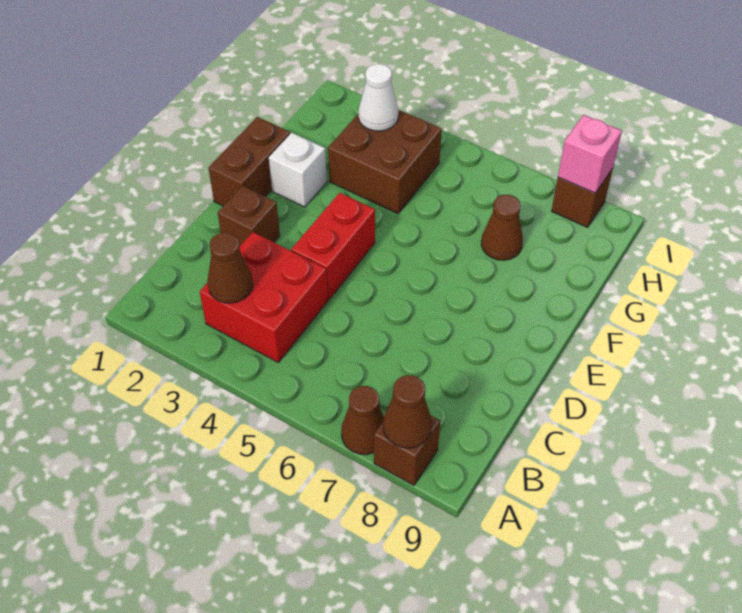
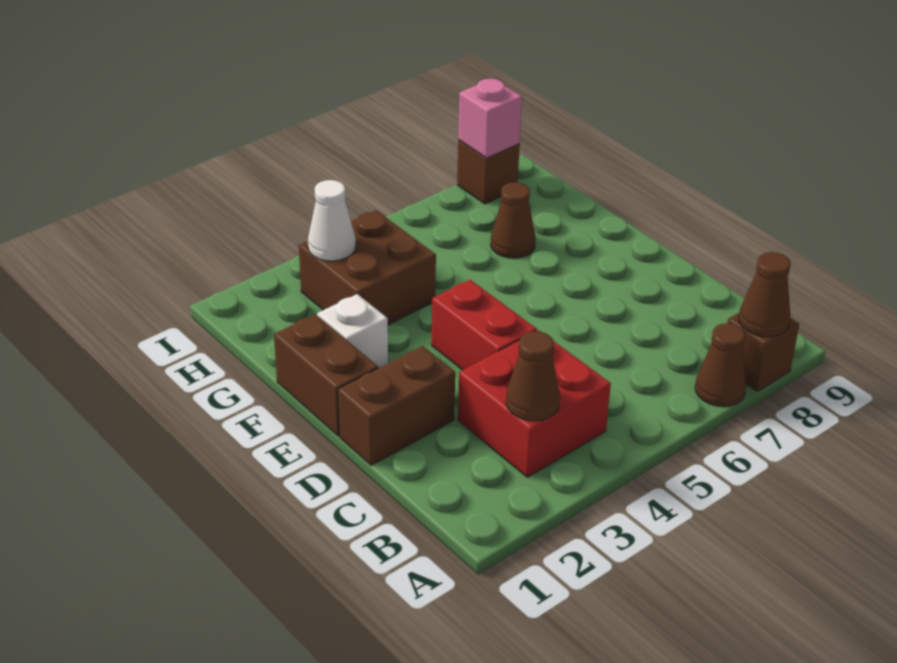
brown 1x1 brick [218,186,280,247] -> brown 1x2 brick [338,346,455,465]

